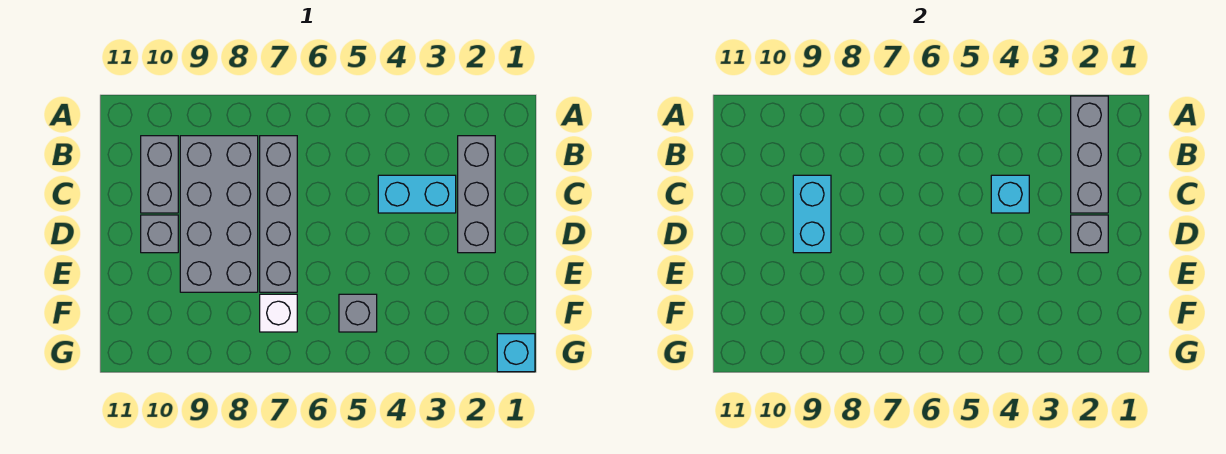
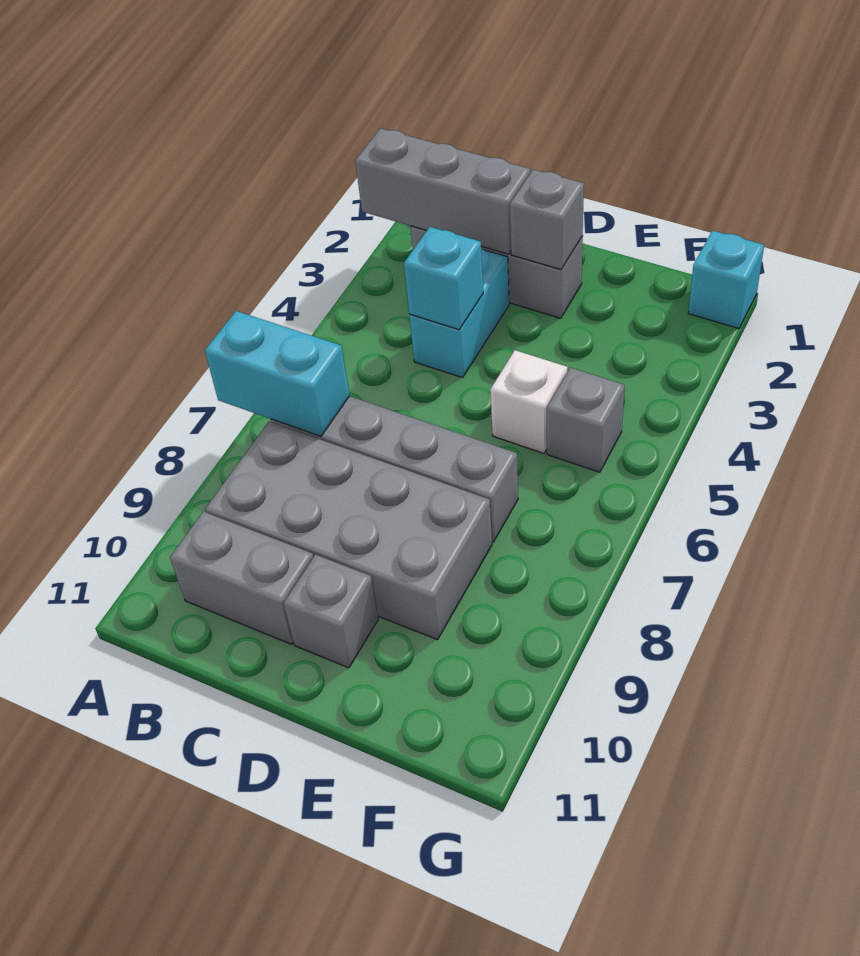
cyan 1x2 brick [793,175,831,253] -> cyan 1x2 brick moved to [205,311,350,436]
white 1x1 brick [260,294,297,332] -> white 1x1 brick moved to [490,350,568,453]

